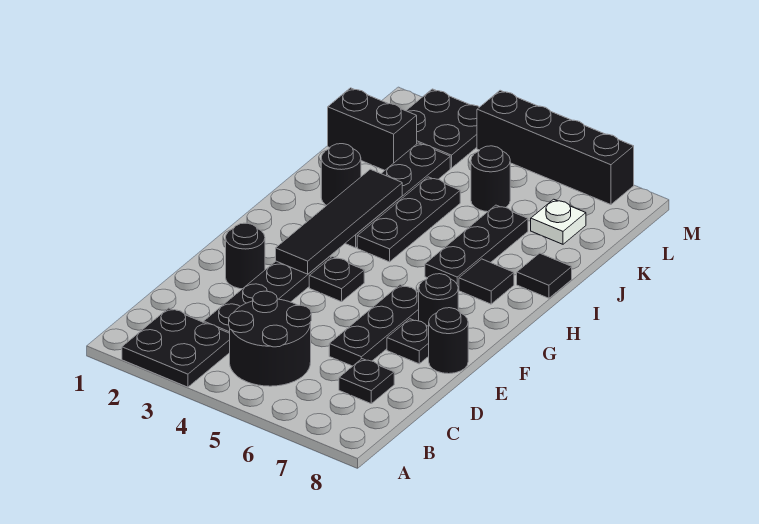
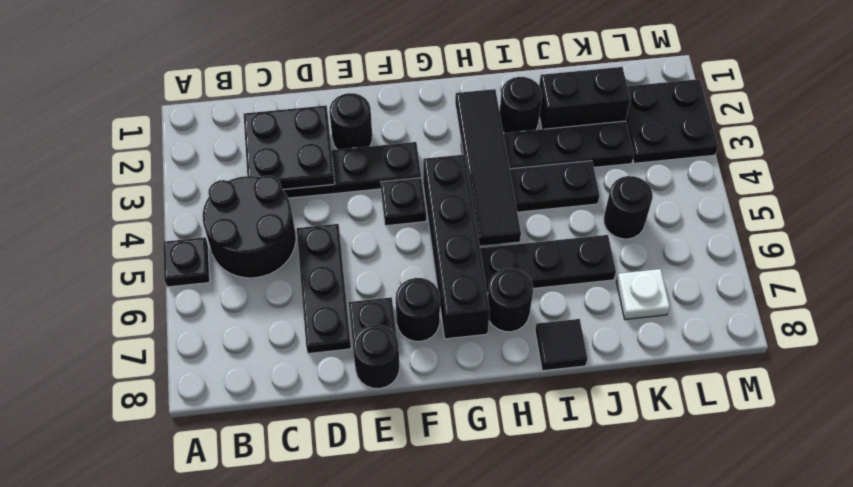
black 2x2 plate [122,308,230,387] -> black 2x2 plate moved to [244,106,335,190]
black 1x1 plate [339,359,394,404] -> black 1x1 plate moved to [163,237,210,287]
black 1x3 plate [329,285,419,366] -> black 1x3 plate turned to [297,224,351,354]
black 1x4 tile [276,169,402,274] -> black 1x4 tile turned to [455,89,521,246]
black 1x1 tile [459,259,514,304] -> black 1x1 round brick [488,268,533,332]
black 1x2 brick [328,88,417,170] -> black 1x2 brick turned to [539,67,630,129]
black 1x4 brick [477,90,634,205] -> black 1x4 brick moved to [423,154,490,339]

